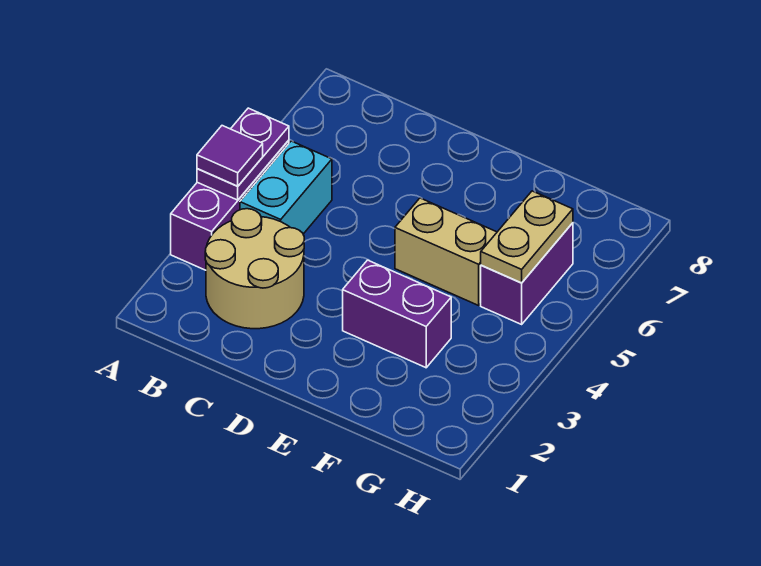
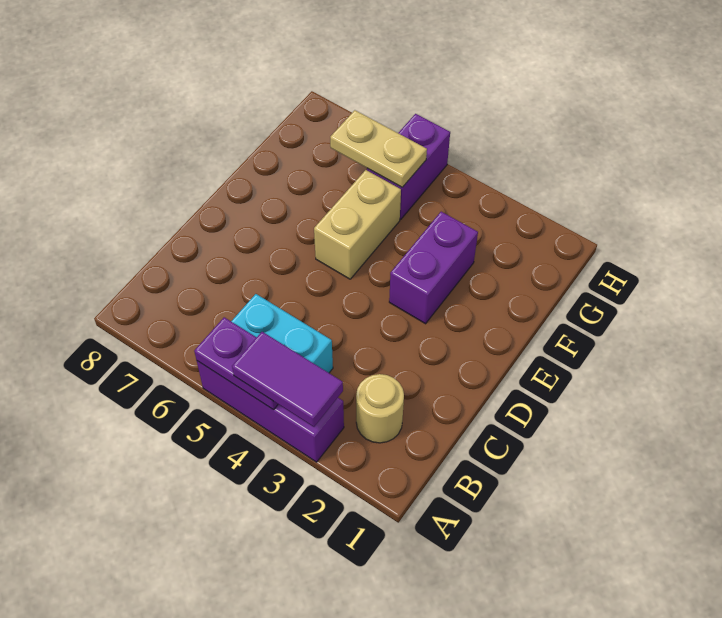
purple 1x1 tile [197,126,263,186] -> purple 1x2 tile [232,332,343,427]
tan 2x2 round brick [205,209,304,329] -> tan 1x1 round brick [356,374,404,443]
purple 1x2 brick [481,223,573,324] -> purple 1x2 brick turned to [367,114,450,219]

